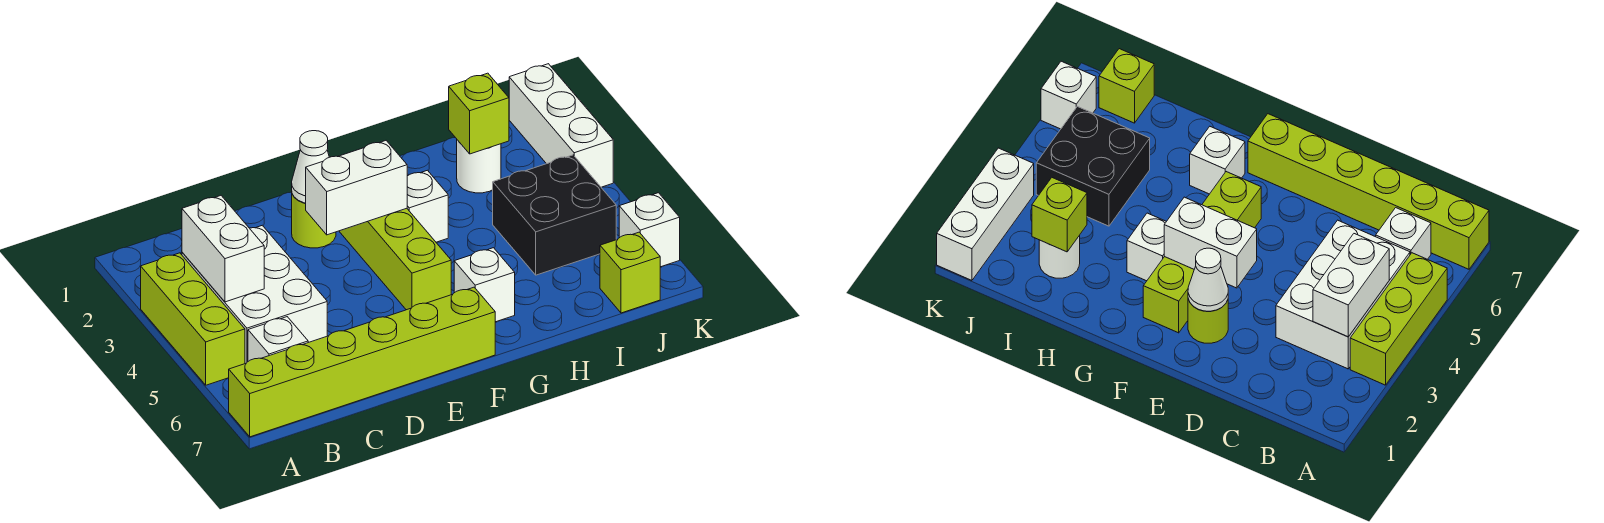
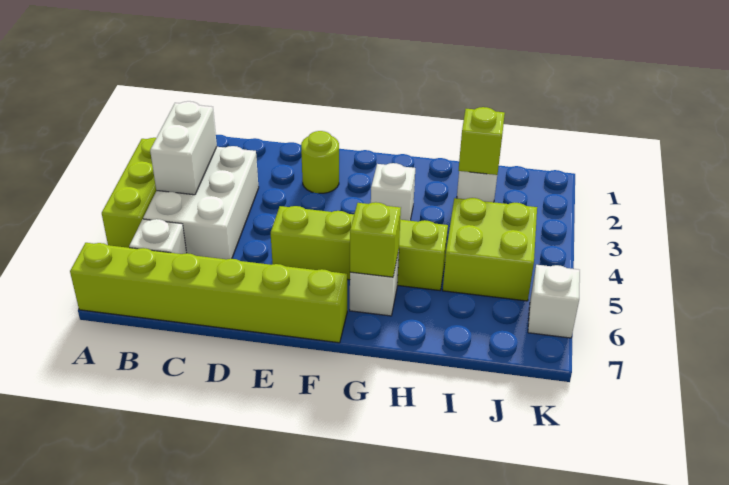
white 1x1 cone [292,131,329,203] -> none
white 1x2 brick [306,141,407,235] -> none
lime 1x4 brick [339,208,451,310] -> lime 1x4 brick turned to [271,206,448,290]
black 2x2 brick [493,155,616,275] -> lime 2x2 brick [443,198,537,301]
lime 1x1 brick [600,232,660,313] -> lime 1x1 brick moved to [350,202,401,277]
white 1x3 brick [509,64,613,187] -> none

